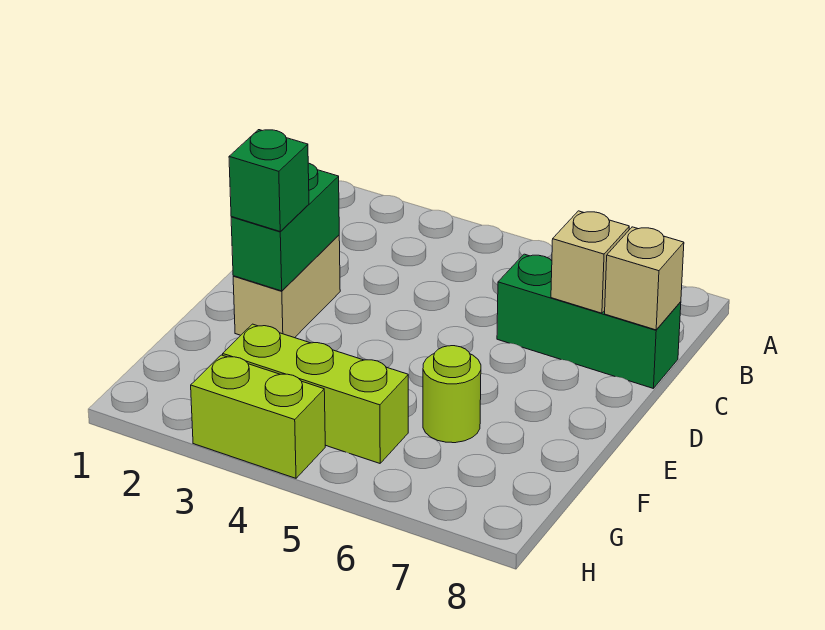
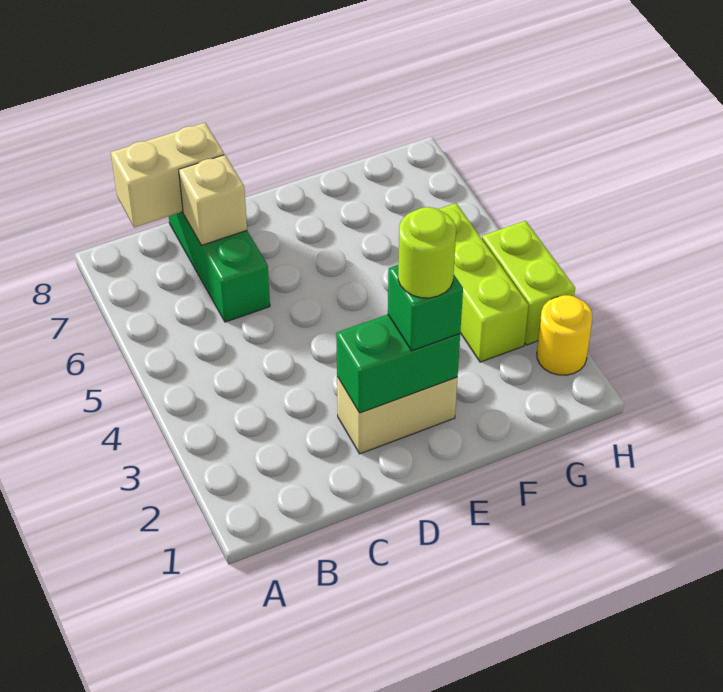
tan 1x1 brick [605,227,684,330] -> tan 1x2 brick [111,123,224,227]
lime 1x1 round brick [423,346,481,443] -> lime 1x1 round brick moved to [398,207,456,298]
none -> yellow 1x1 round brick [537,295,592,375]

